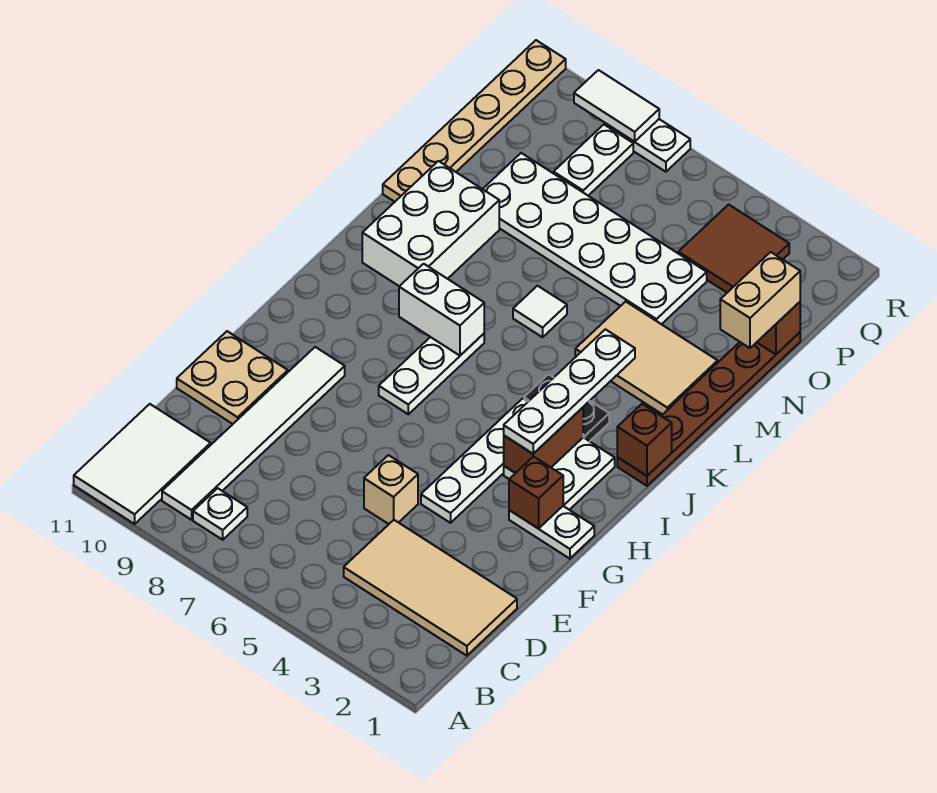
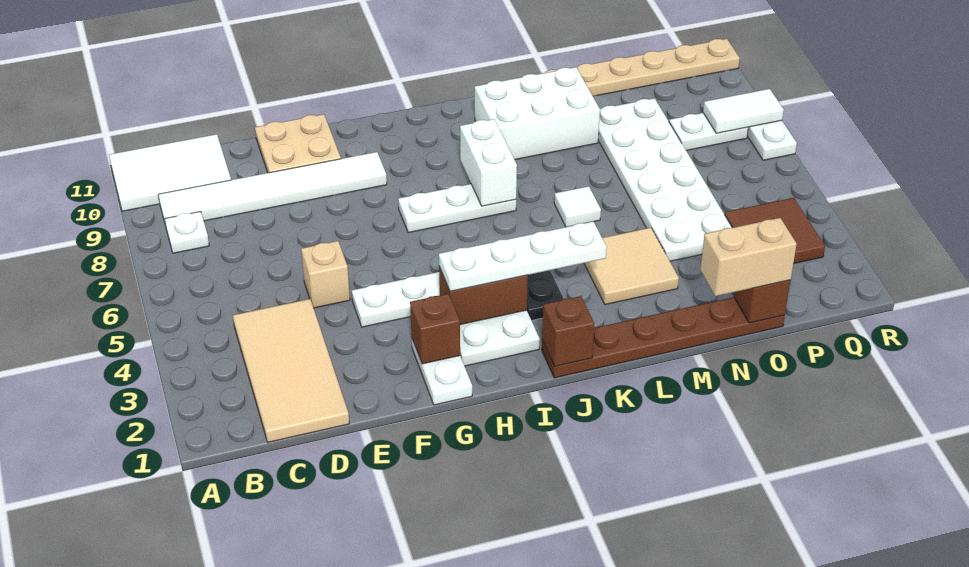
tan 2x3 tile [575,301,718,414] -> tan 2x2 tile [584,228,679,305]
white 1x2 tile [574,70,659,142] -> white 1x2 tile turned to [703,89,784,133]

